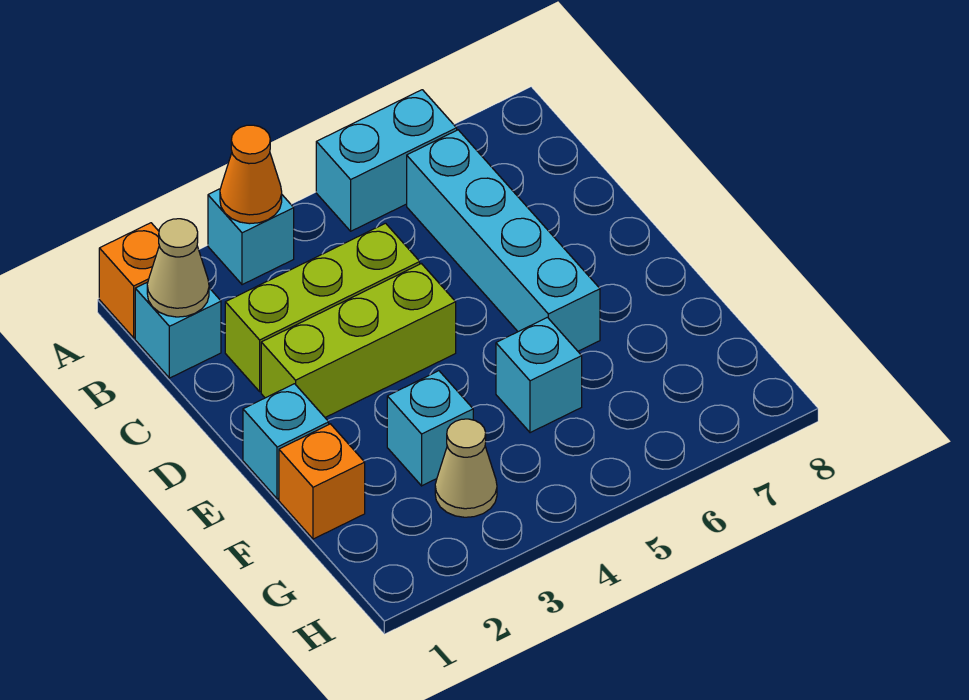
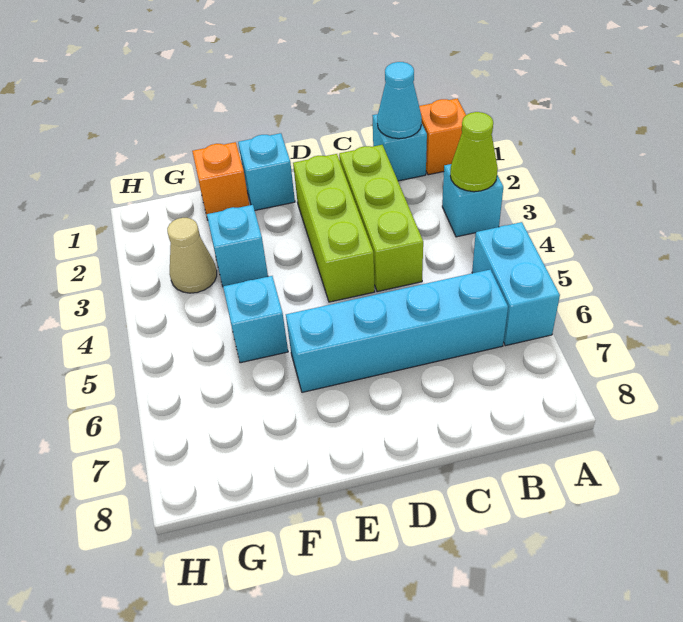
orange 1x1 cone [220,125,282,224] -> lime 1x1 cone [450,112,498,192]
tan 1x1 cone [147,219,209,317] -> cyan 1x1 cone [377,62,422,139]

